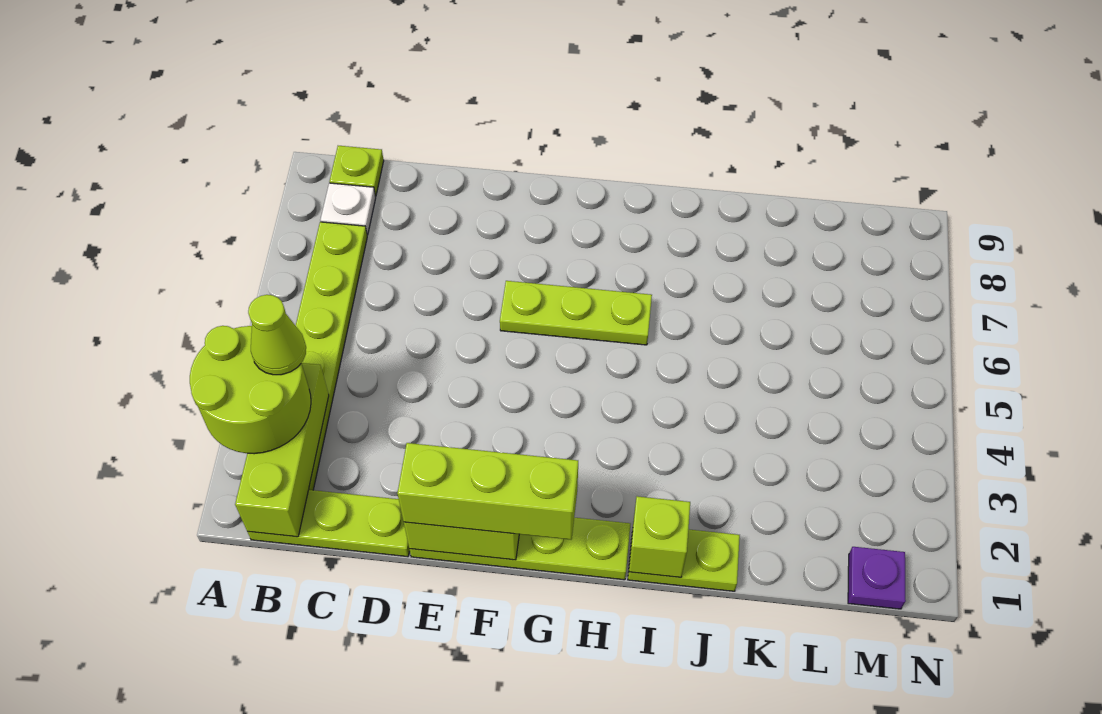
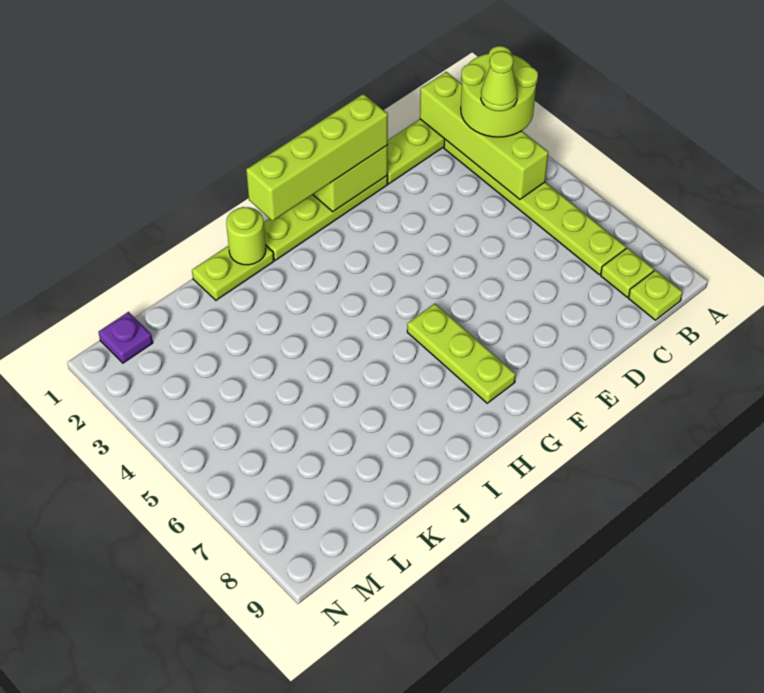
lime 1x3 brick [235,363,329,537] -> lime 1x4 brick [420,72,548,199]
white 1x1 plate [320,183,376,235] -> lime 1x1 plate [601,248,654,297]
lime 1x3 brick [397,443,578,540] -> lime 1x4 brick [246,94,388,221]
lime 1x3 plate [500,281,652,345] -> lime 1x3 plate turned to [407,304,516,403]
lime 1x1 brick [629,496,690,577] -> lime 1x1 round brick [226,207,266,265]

